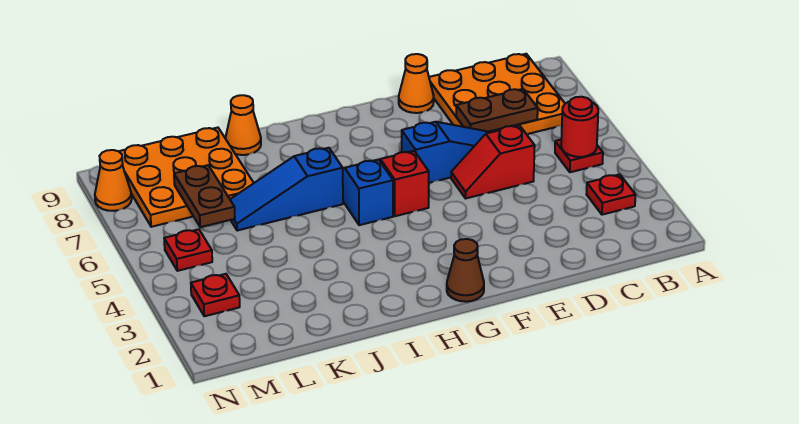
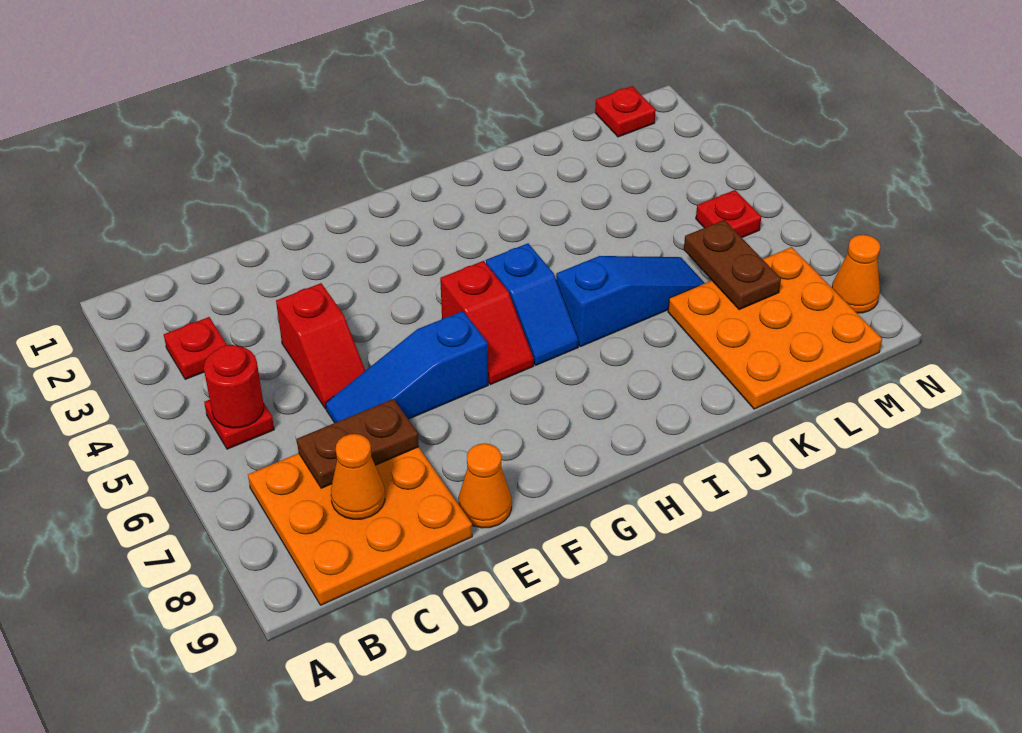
red 1x2 slope [451,126,535,199] -> red 1x2 slope turned to [276,283,365,409]
brown 1x1 cone [447,239,484,302] -> none
orange 1x1 cone [225,95,261,155] -> orange 1x1 cone moved to [331,434,385,519]
red 1x1 plate [191,274,240,316] -> red 1x1 plate moved to [595,86,656,137]

